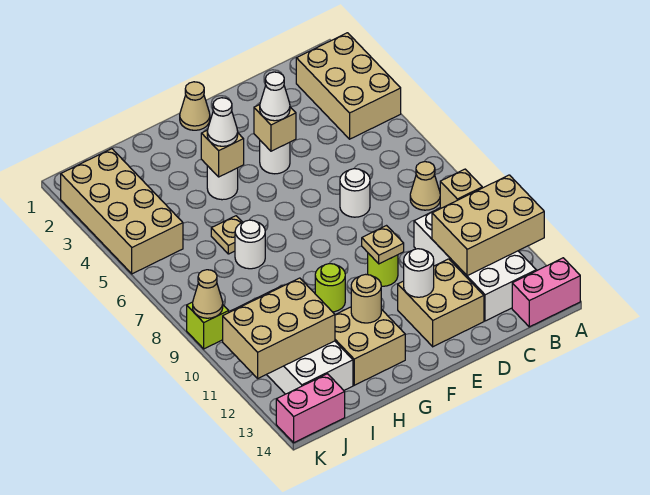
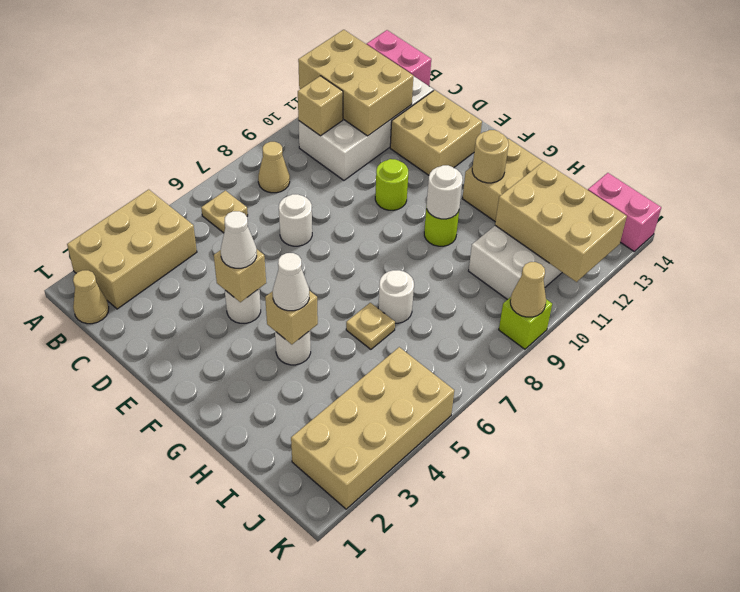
tan 1x1 plate [362,226,404,264] -> tan 1x1 plate moved to [201,191,248,233]
white 1x1 round brick [404,249,434,297] -> white 1x1 round brick moved to [426,165,463,219]
tan 1x1 cone [180,82,210,130] -> tan 1x1 cone moved to [73,270,109,324]

